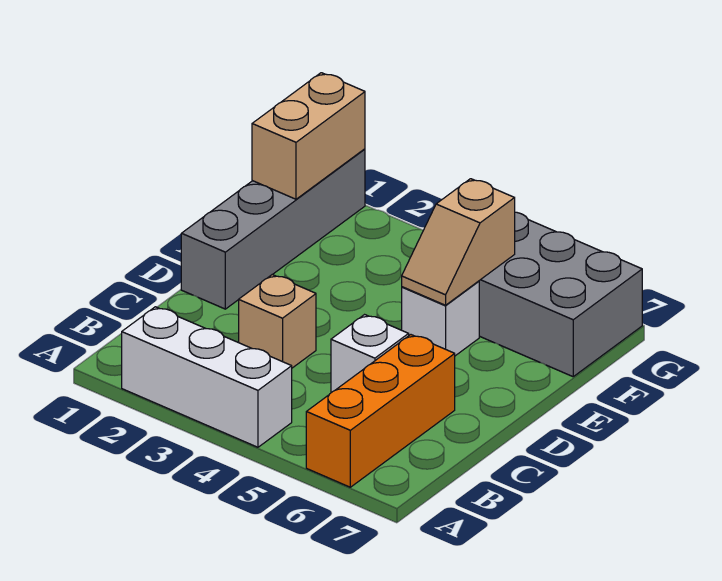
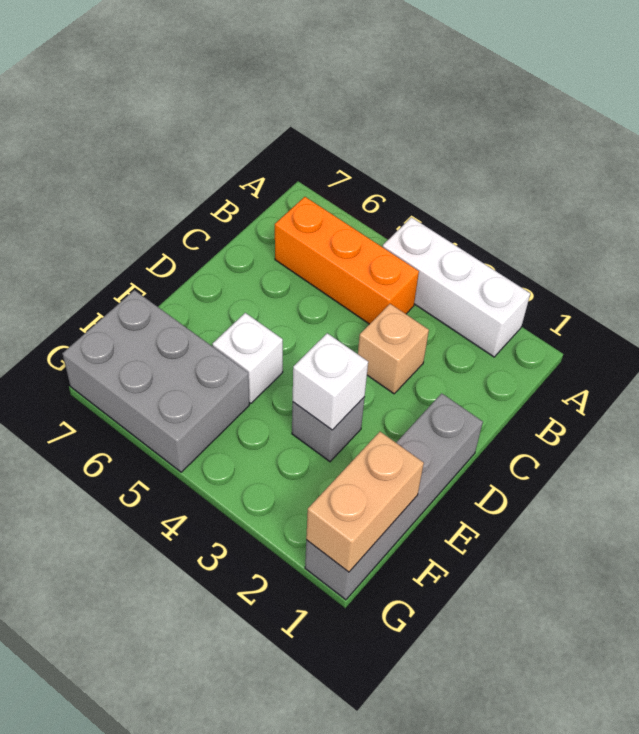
orange 1x3 brick [306,335,455,487] -> orange 1x3 brick turned to [275,197,419,324]
white 1x1 brick [331,315,409,393] -> white 1x1 brick moved to [293,333,368,430]
none -> grey 1x1 brick [292,397,365,462]
tan 1x2 slope [402,179,515,305] -> none

